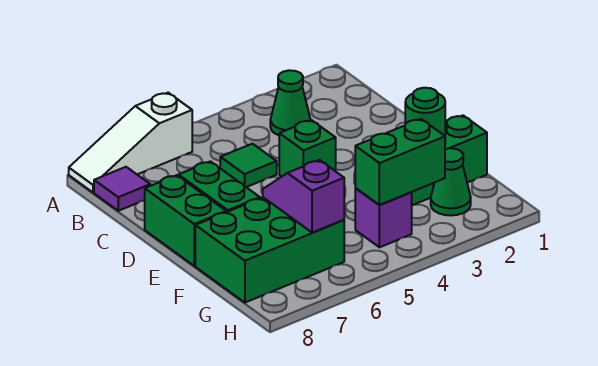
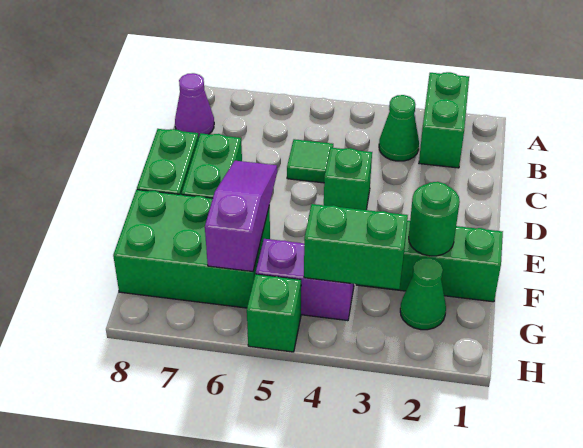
none -> green 1x2 brick [419,72,469,168]
white 1x3 slope [69,93,192,192] -> none
purple 1x1 tile [94,167,150,211] -> purple 1x1 cone [175,73,214,138]
purple 1x2 slope [263,160,344,233] -> purple 1x3 slope [205,161,277,272]
purple 1x1 brick [355,188,412,247] -> purple 1x2 brick [256,239,354,321]
none -> green 1x1 brick [247,274,301,352]

